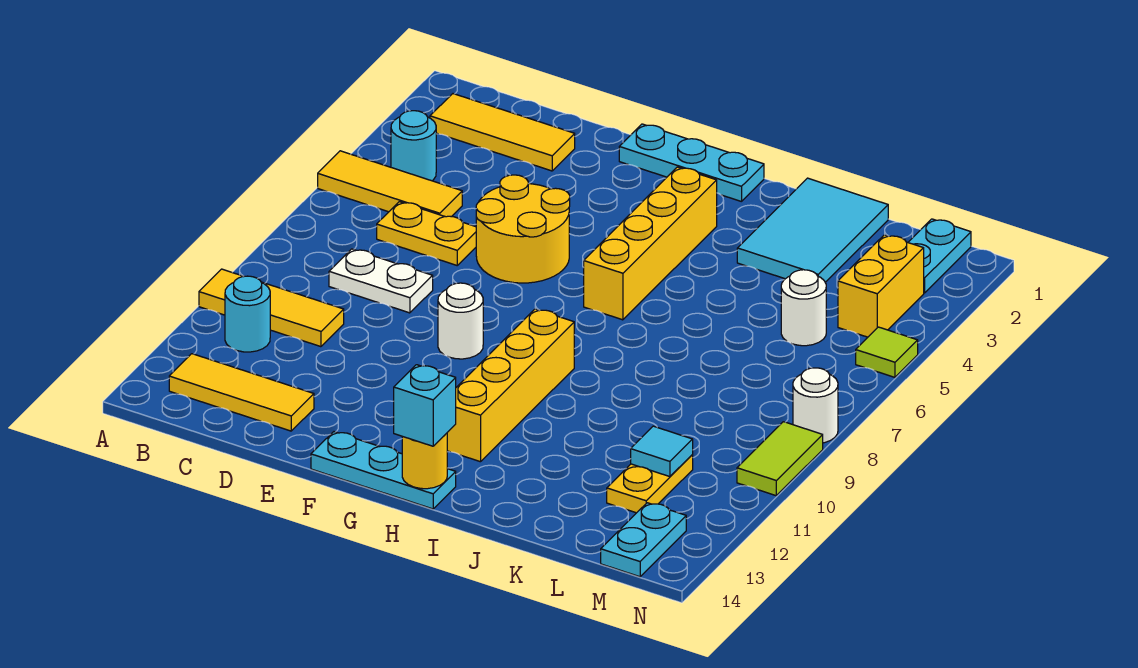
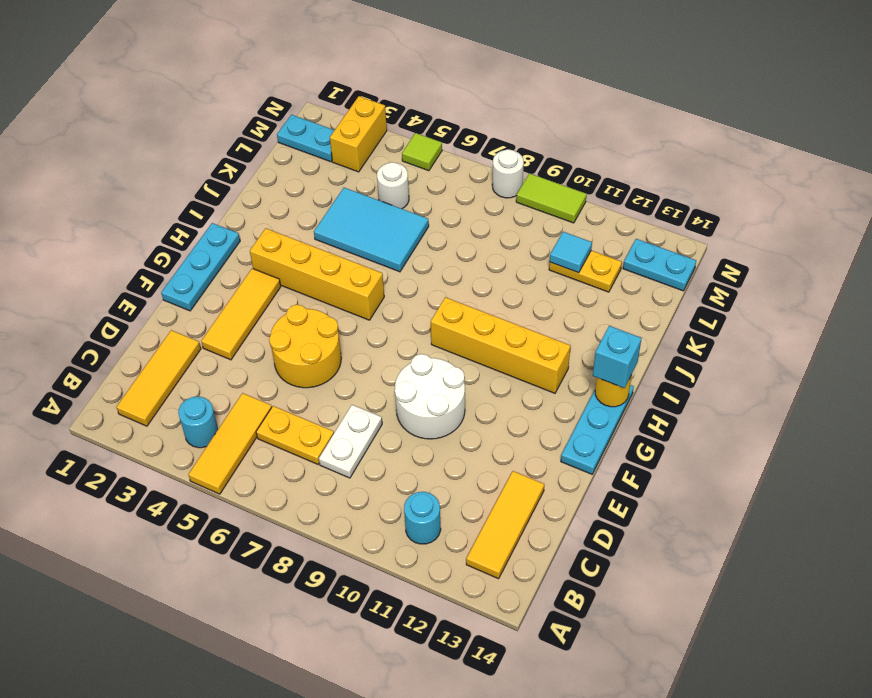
yellow 1x3 tile [199,269,344,347] -> yellow 1x3 tile moved to [201,268,281,360]
yellow 1x2 plate [377,202,476,265] -> yellow 1x2 plate turned to [256,406,334,464]
white 1x1 round brick [438,283,483,359] -> white 2x2 round brick [395,354,465,439]
cyan 2x3 tile [737,178,888,282] -> cyan 2x3 tile moved to [314,188,429,272]
yellow 1x2 brick [838,235,924,337] -> yellow 1x2 brick turned to [330,96,387,172]

